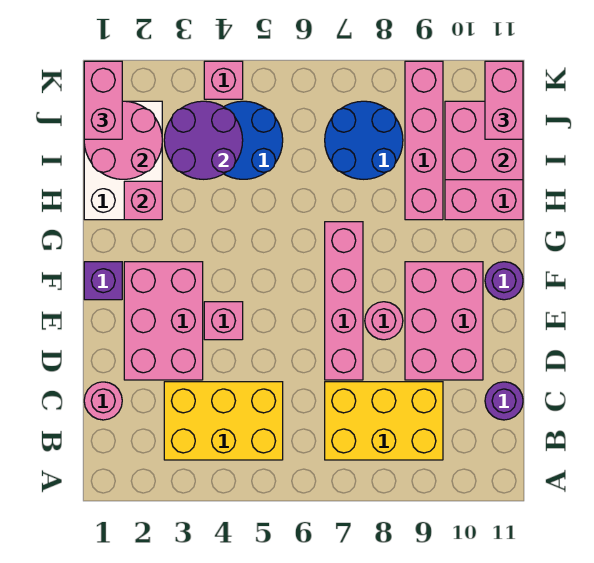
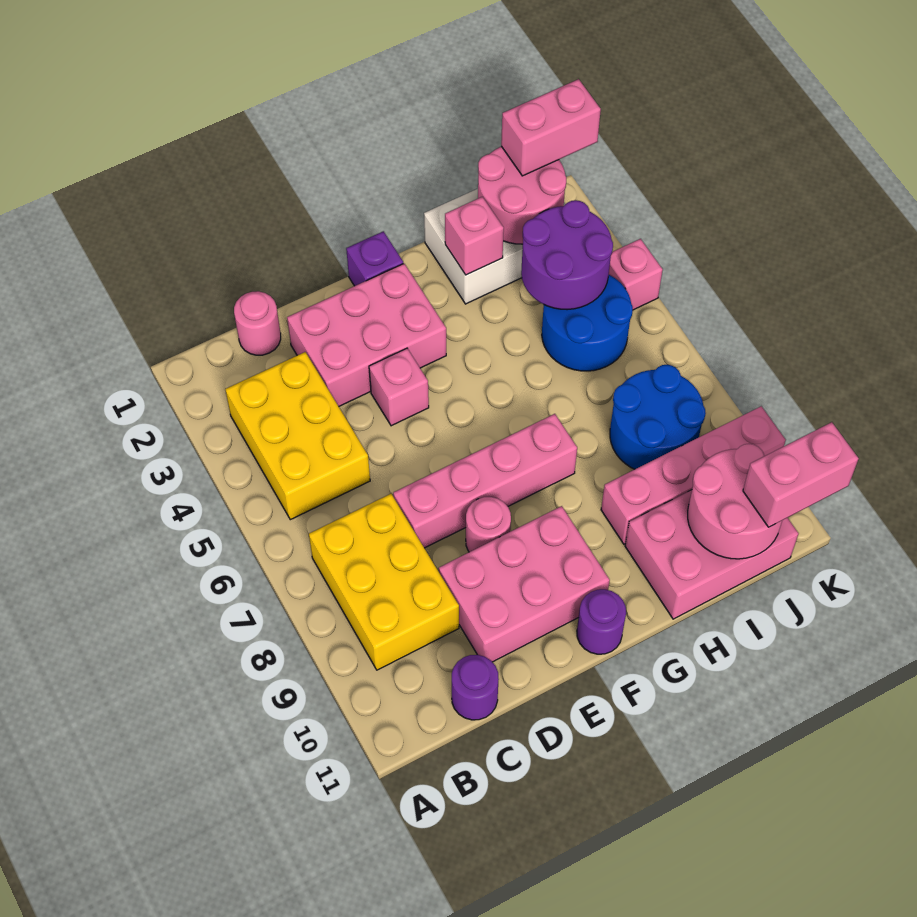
pink 2x2 brick [445,101,523,180] -> pink 2x2 round brick [688,444,782,559]

